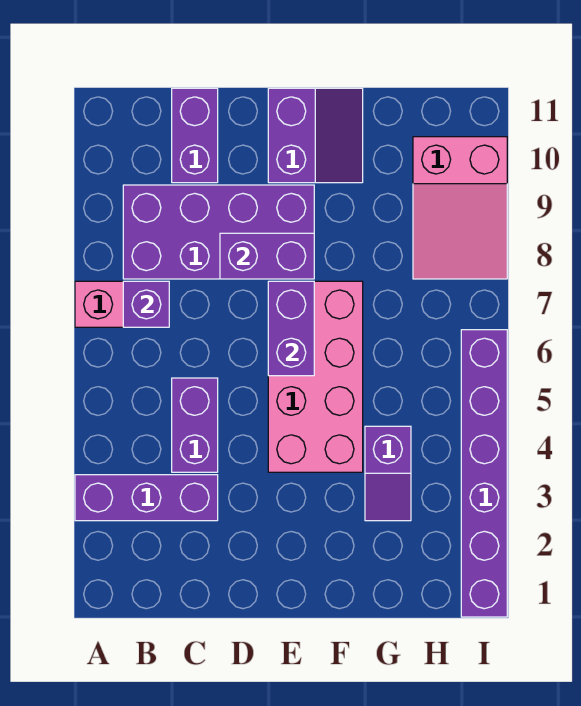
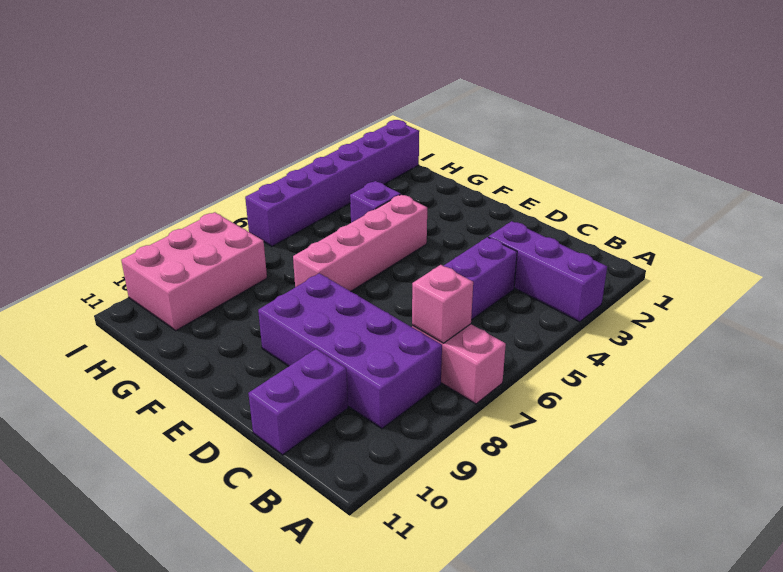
purple 1x1 brick [123,281,169,327] -> pink 1x1 brick [412,265,473,343]
purple 1x2 brick [220,233,314,279] -> none
pink 2x4 brick [268,281,363,472] -> pink 1x4 brick [293,195,427,291]
purple 1x2 brick [268,281,314,376] -> none
purple 2x2 slope [268,88,363,183] -> none
pink 2x3 slope [413,137,507,279] -> pink 2x3 brick [121,212,267,331]

